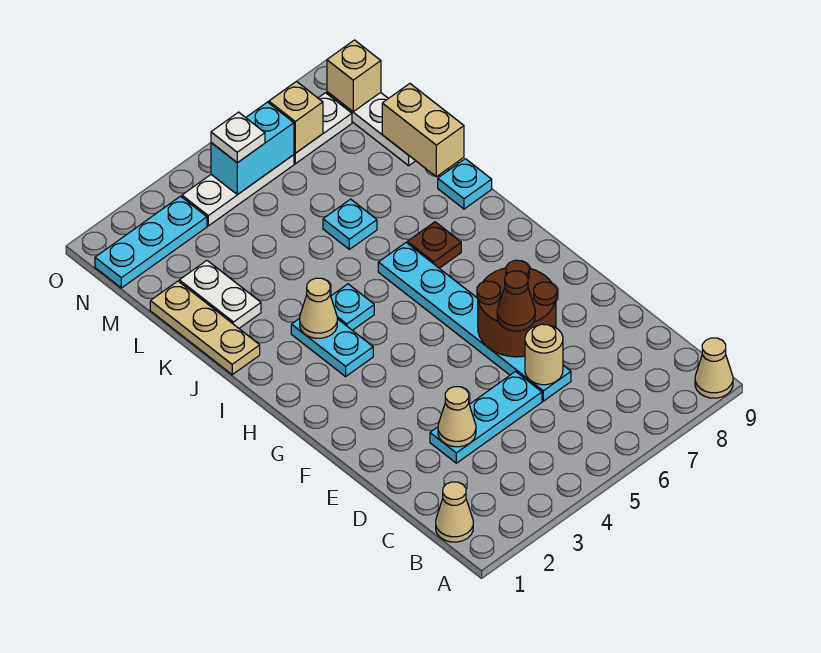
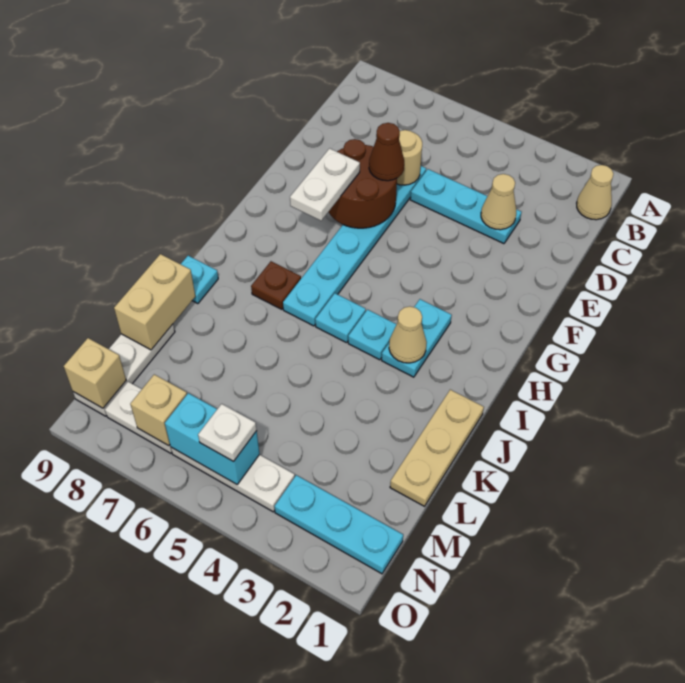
tan 1x1 cone [695,338,733,398] -> none
white 1x2 plate [179,261,261,328] -> white 1x2 plate moved to [290,148,360,221]
cyan 1x1 plate [323,199,377,249] -> cyan 1x1 plate moved to [315,293,366,343]

